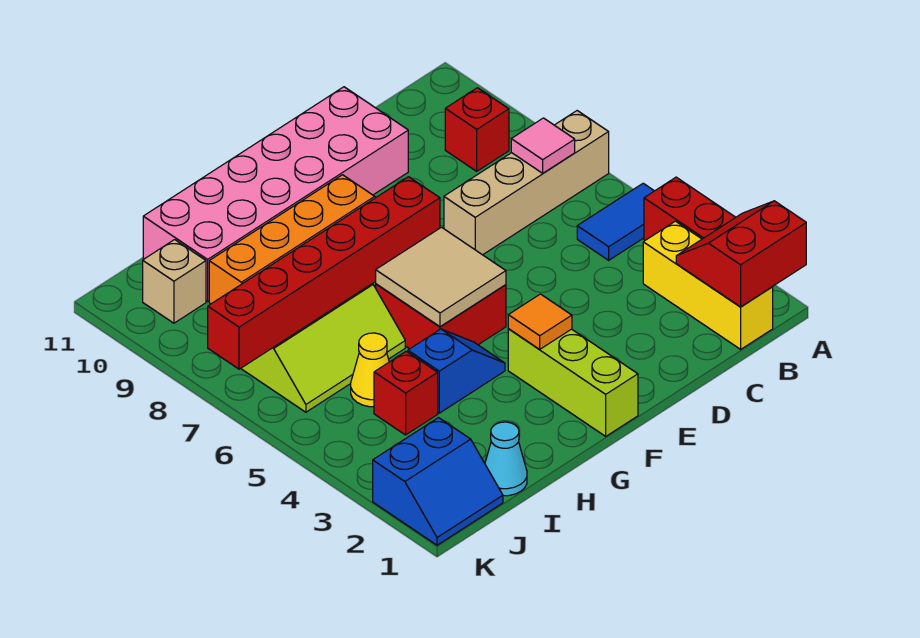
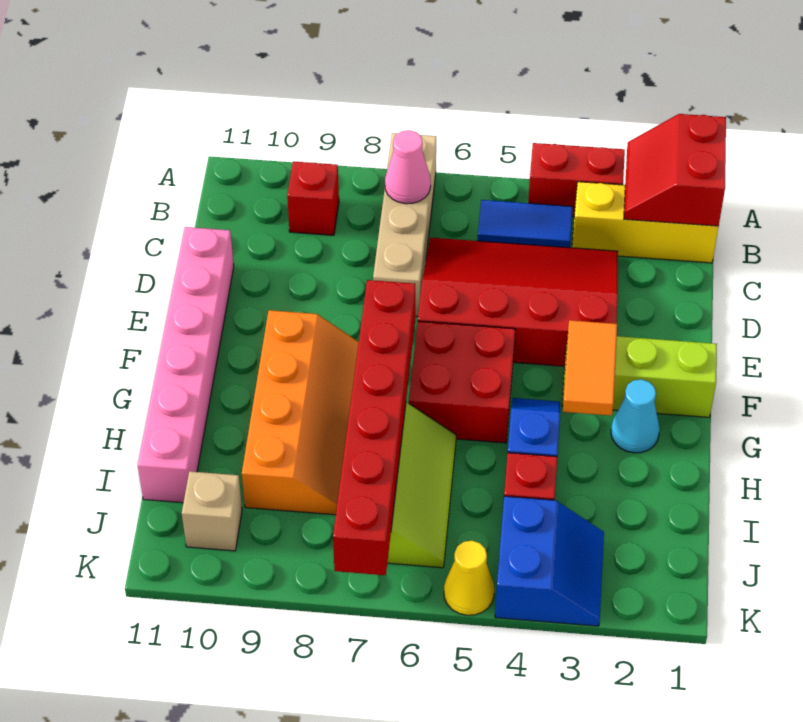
blue 1x2 tile [577,183,654,260] -> blue 1x2 tile turned to [478,200,573,248]
pink 1x1 tile [511,118,575,173] -> pink 1x1 cone [385,130,431,204]
none -> red 3x4 slope [418,238,618,366]
pink 2x6 brick [143,87,408,301] -> pink 1x6 brick [138,227,234,503]
orange 1x1 tile [508,294,572,349] -> orange 1x2 tile [563,320,617,416]
tan 2x2 tile [376,227,506,327] -> none
cyan 1x1 cone [485,422,527,496] -> cyan 1x1 cone moved to [611,379,660,453]
yellow 1x1 cone [351,333,389,407] -> yellow 1x1 cone moved to [444,541,494,615]
blue 2x2 slope [373,418,503,545] -> blue 2x2 slope moved to [495,496,604,626]

